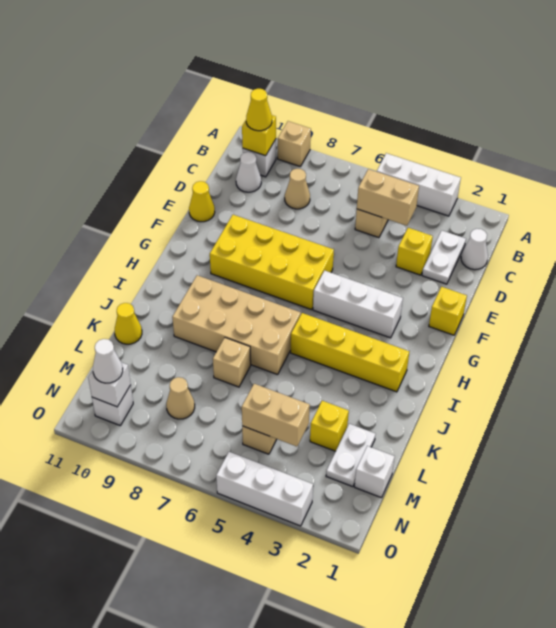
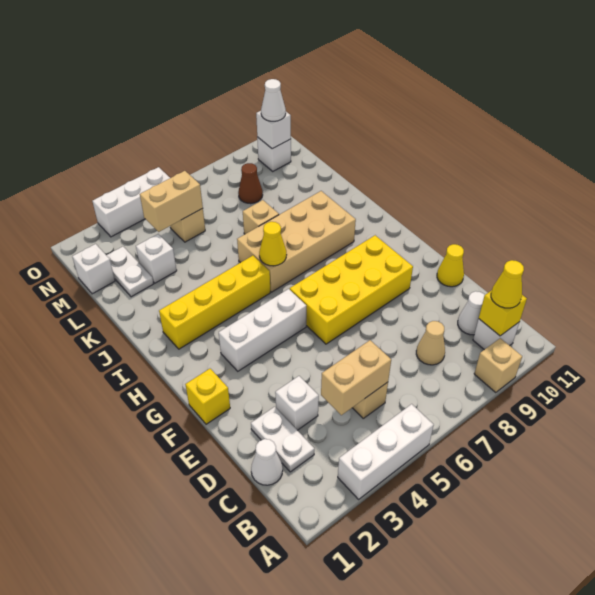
yellow 1x1 brick [396,228,433,275] -> white 1x1 brick [275,376,319,430]
yellow 1x1 cone [115,303,142,344] -> yellow 1x1 cone moved to [259,222,287,266]
yellow 1x1 brick [310,401,349,451] -> white 1x1 brick [136,234,177,283]
tan 1x1 cone [166,377,195,419] -> brown 1x1 cone [238,163,263,204]

